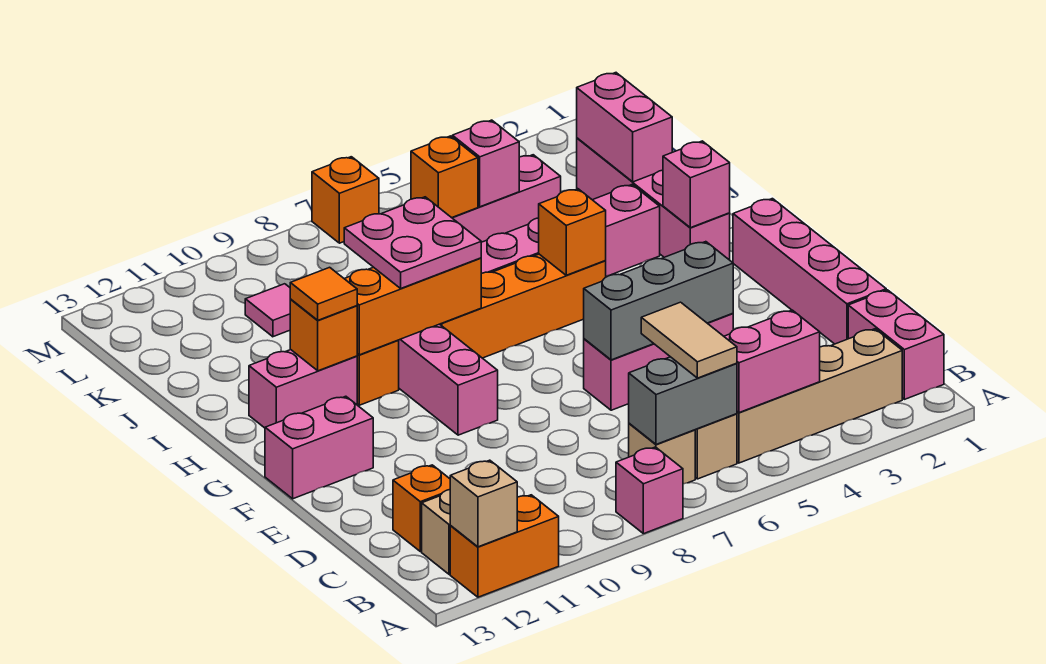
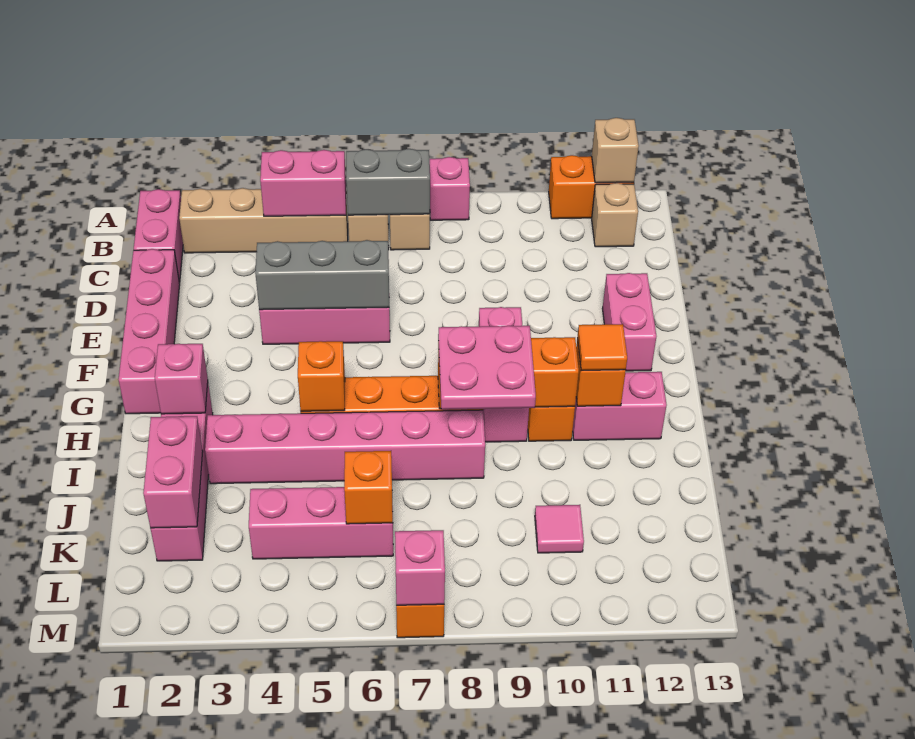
tan 1x2 tile [641,302,737,378] -> none
orange 1x1 brick [393,465,450,551] -> none
pink 1x2 brick [265,396,373,499] -> pink 1x2 brick turned to [602,273,656,371]
pink 1x1 brick [452,120,519,207] -> pink 1x1 brick moved to [395,530,445,605]

